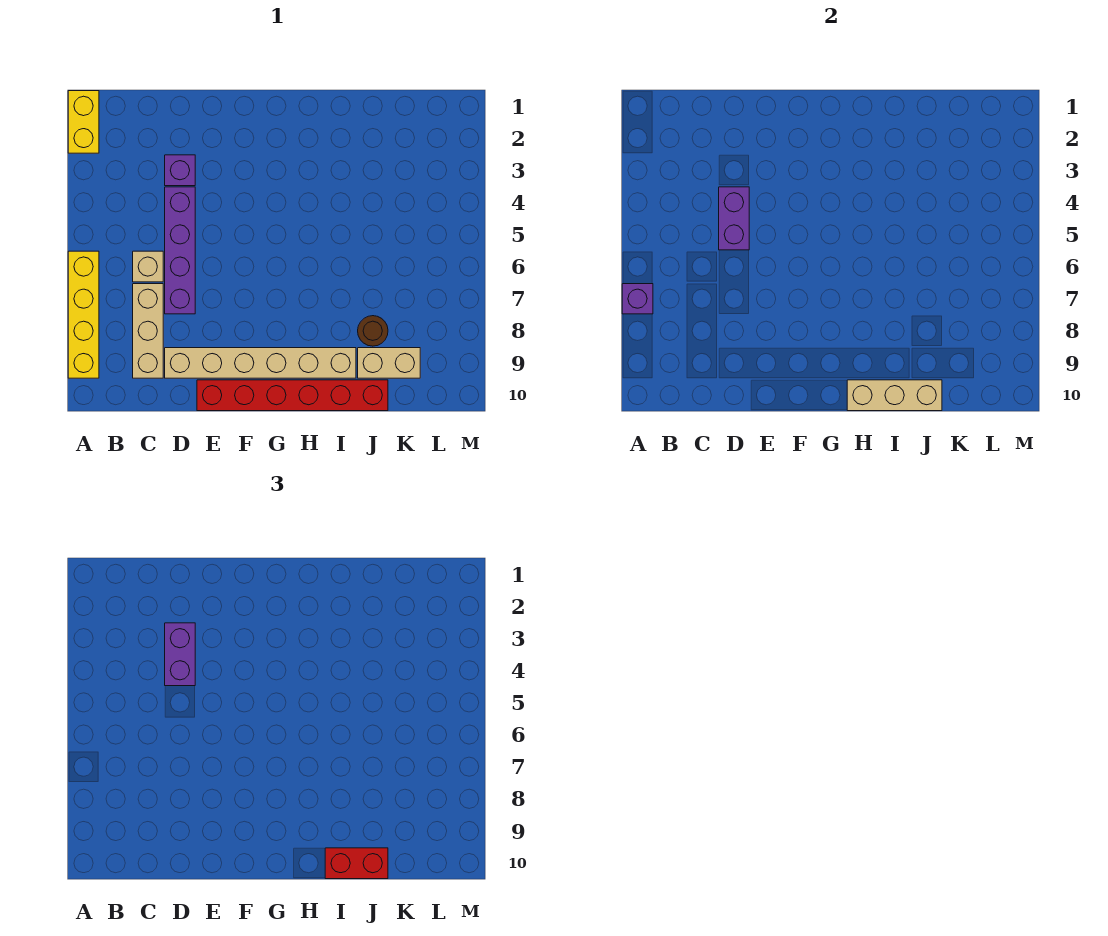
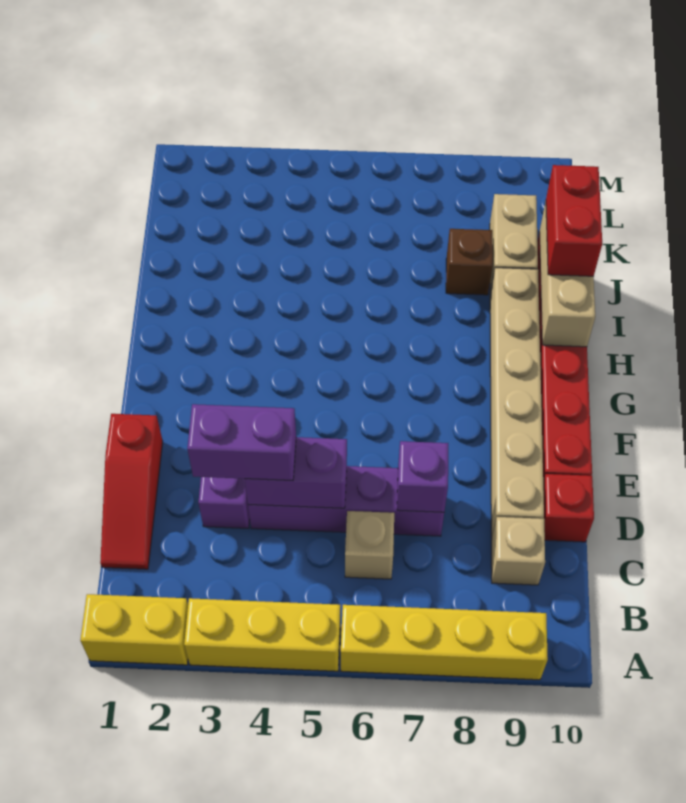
none -> yellow 1x3 brick [184,598,340,671]
purple 1x1 brick [622,284,653,314] -> purple 1x1 brick moved to [397,441,448,512]
none -> red 1x3 slope [100,414,163,569]
tan 1x3 brick [133,284,163,378] -> tan 1x1 brick [491,517,545,585]
none -> red 1x1 brick [543,474,594,542]
brown 1x1 round brick [358,316,388,346] -> brown 1x1 brick [446,229,493,295]

